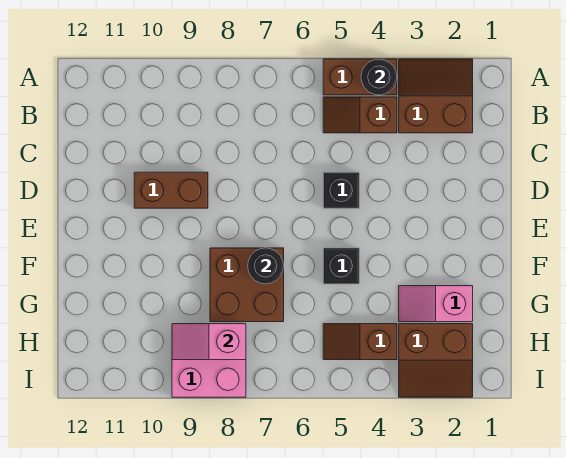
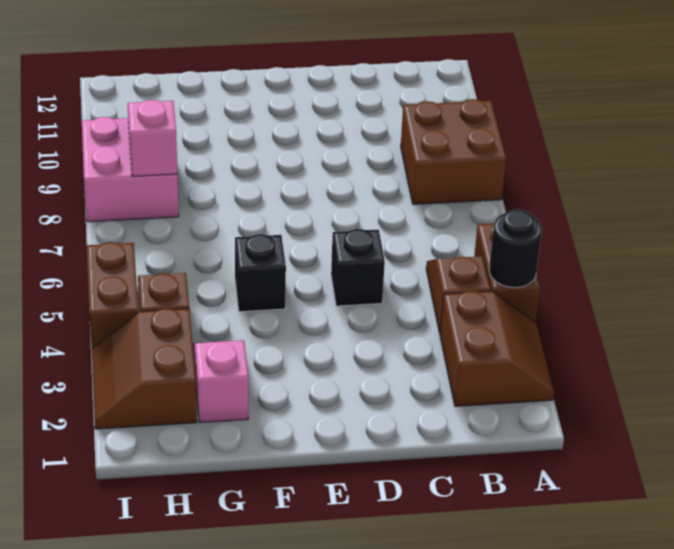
brown 1x2 brick [134,172,208,208] -> brown 1x2 brick moved to [87,242,138,349]
brown 2x2 brick [210,248,284,322] -> brown 2x2 brick moved to [401,99,506,204]
black 1x1 round brick [248,248,284,284] -> none

